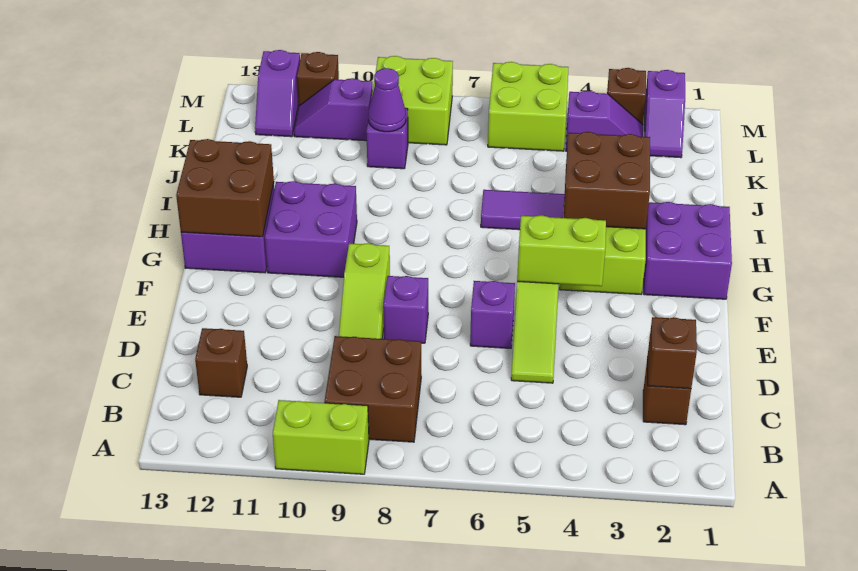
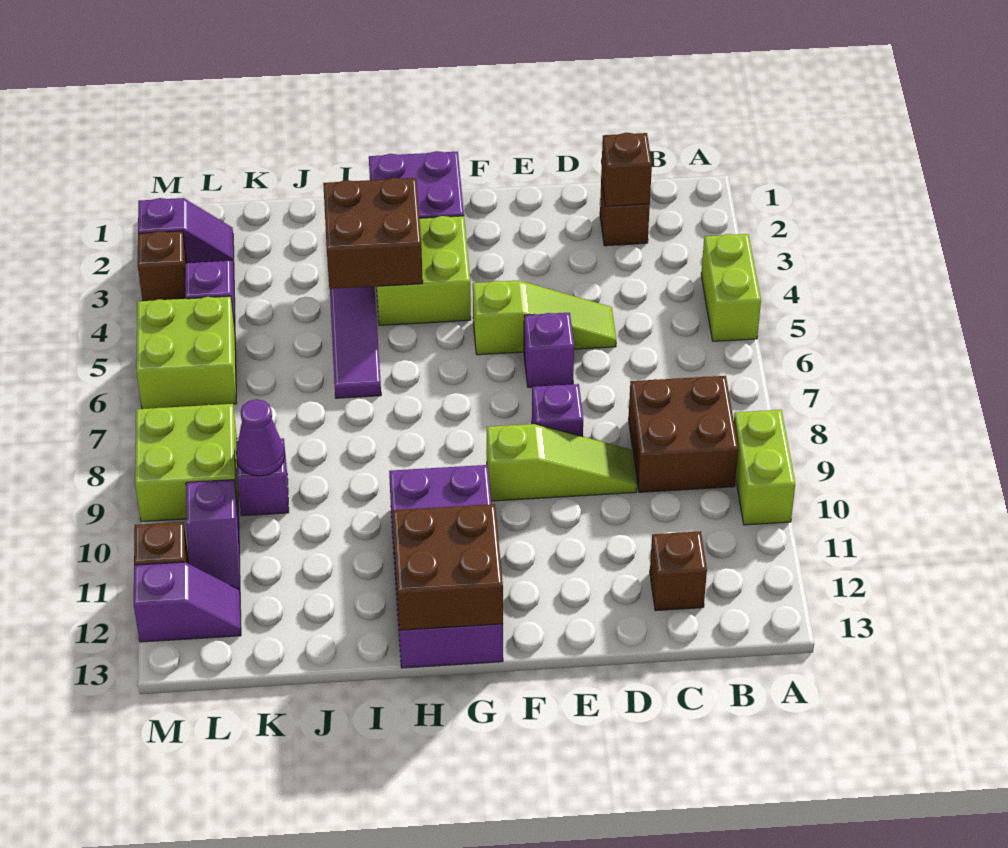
lime 1x2 brick [517,215,606,286] -> lime 1x2 brick moved to [701,234,761,341]

